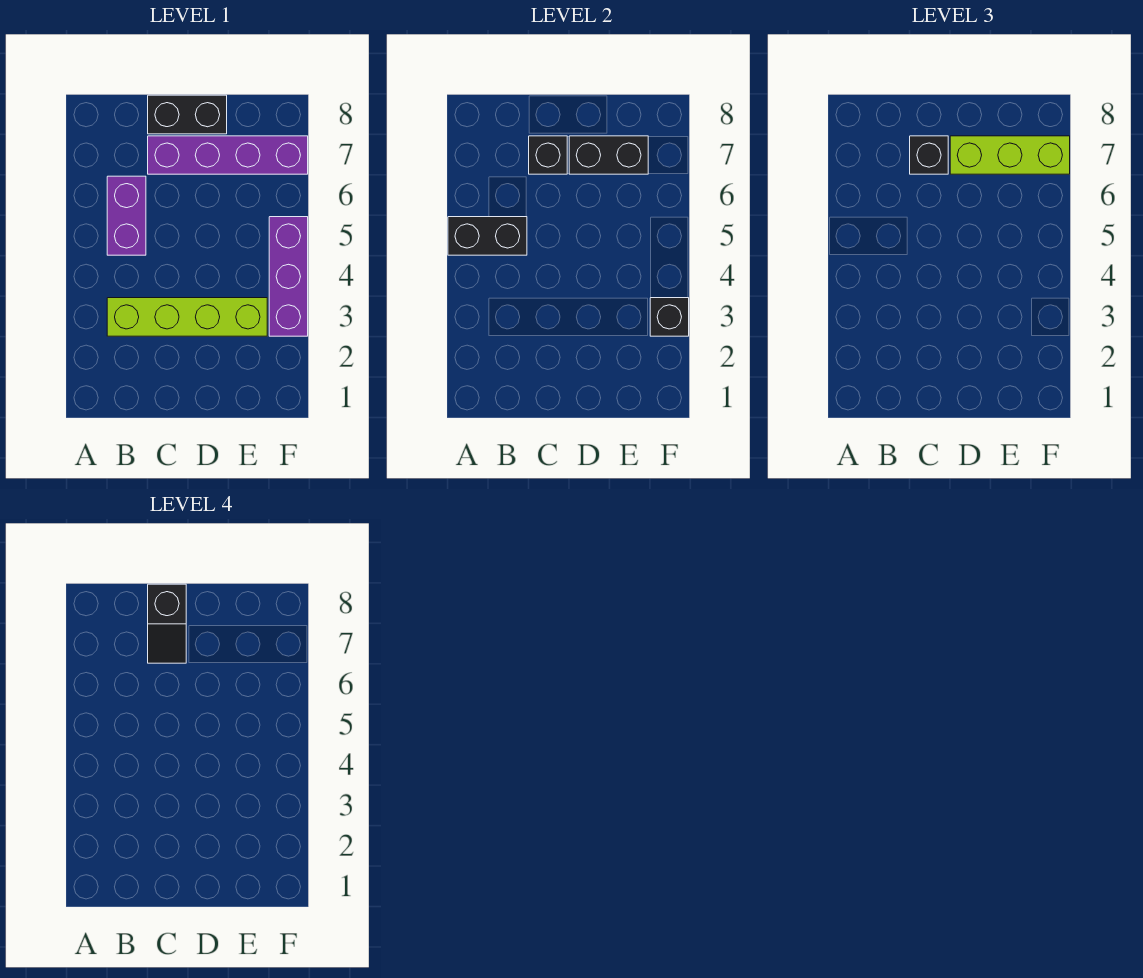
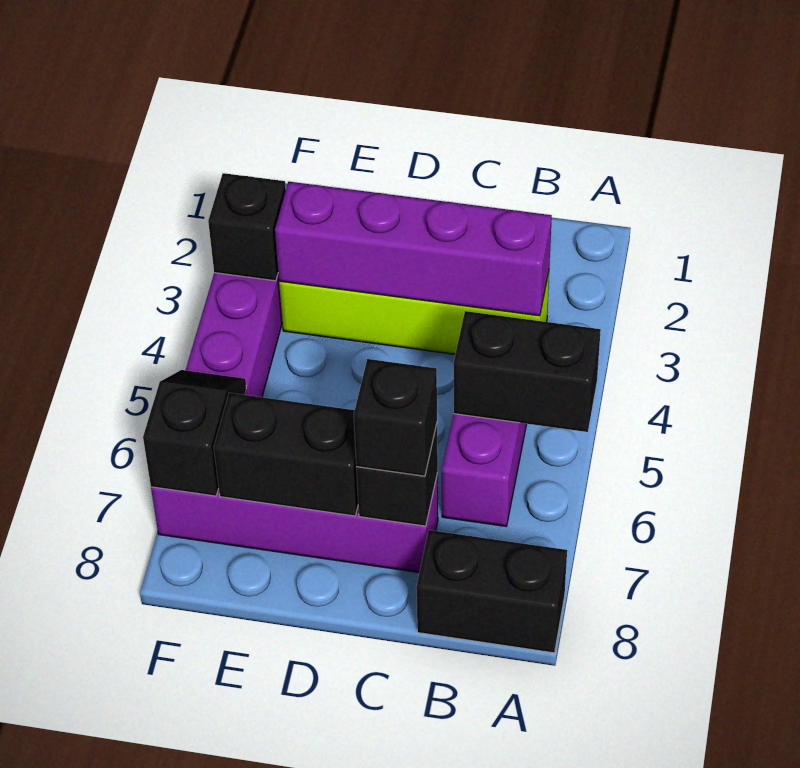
none -> purple 1x4 brick [275,182,552,316]
black 1x2 slope [148,584,186,663] -> black 1x2 slope moved to [143,370,246,496]
black 1x2 brick [148,95,227,134] -> black 1x2 brick moved to [416,530,567,653]
lime 1x3 brick [950,136,1070,174] -> none

